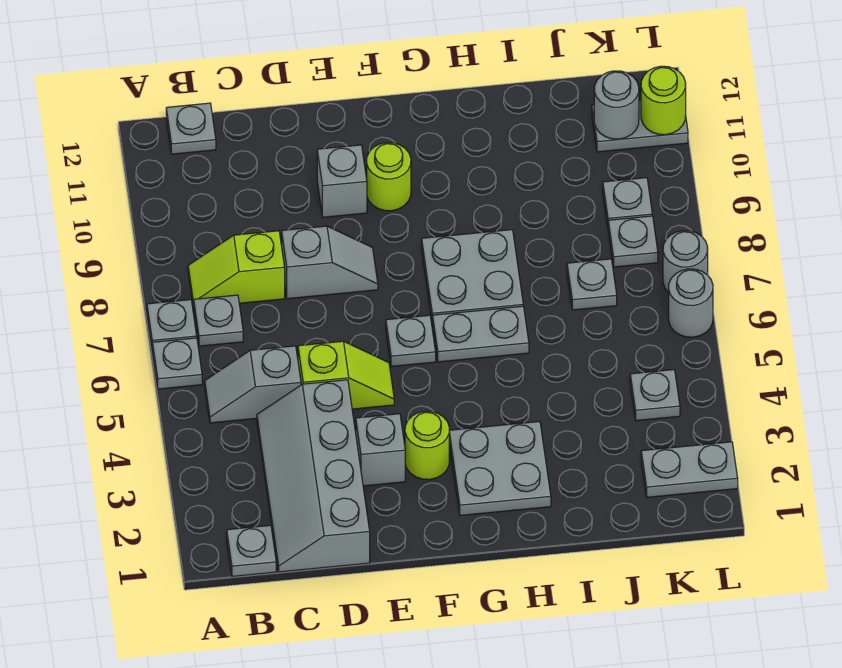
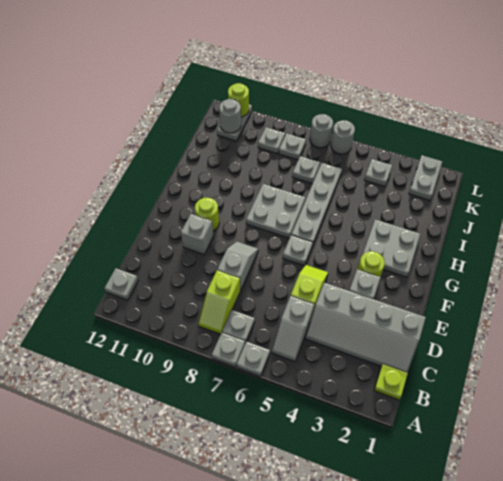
grey 1x1 plate [227,525,276,577] -> lime 1x1 plate [374,364,408,400]
grey 1x2 plate [433,306,529,362] -> grey 1x4 plate [291,163,342,246]

